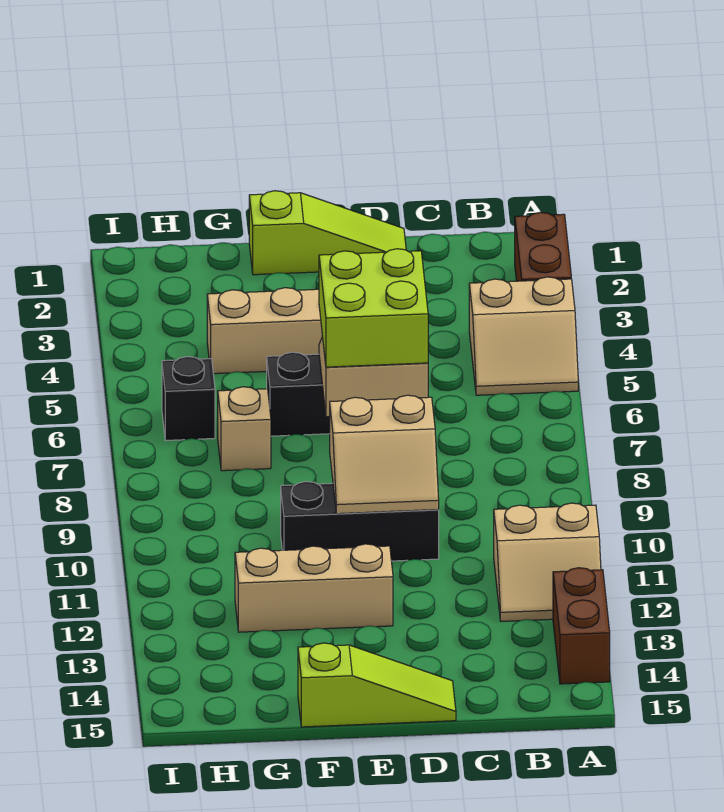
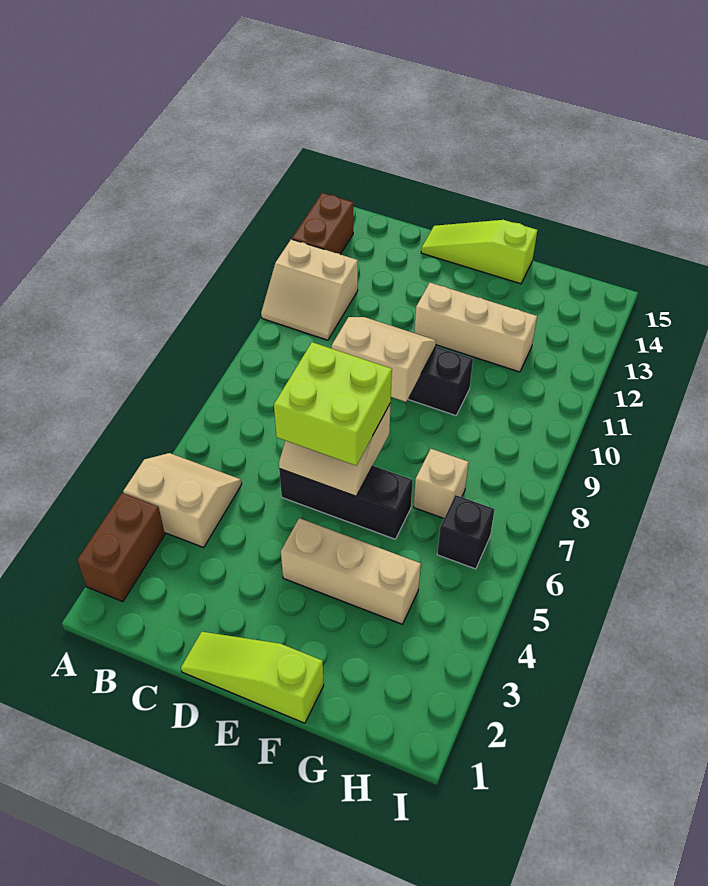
tan 2x2 slope [494,503,601,621] -> tan 2x2 slope turned to [261,239,358,340]

